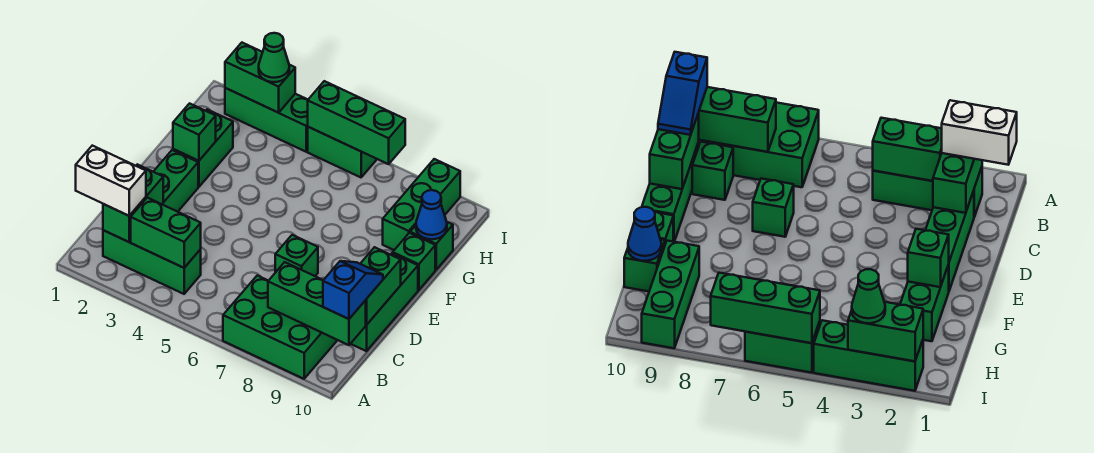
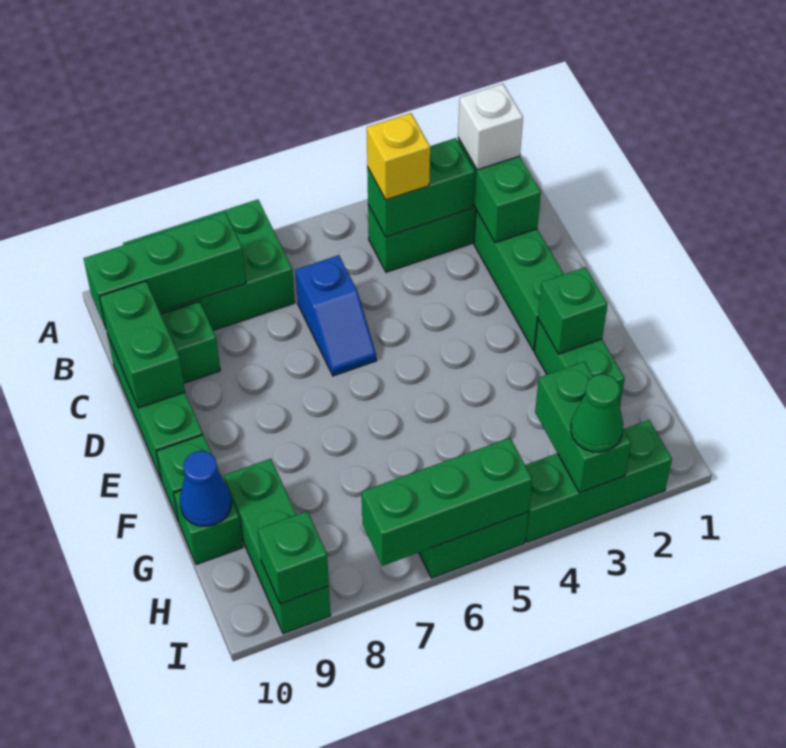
white 1x2 brick [76,146,146,216] -> white 1x1 brick [458,84,523,170]
none -> yellow 1x1 brick [367,113,430,200]
blue 1x2 slope [323,261,383,319] -> blue 1x2 slope moved to [295,255,376,376]
green 1x1 brick [275,235,318,276] -> green 1x1 brick moved to [258,511,329,604]
green 1x2 brick [225,43,295,113] -> green 1x2 brick turned to [535,362,631,493]

